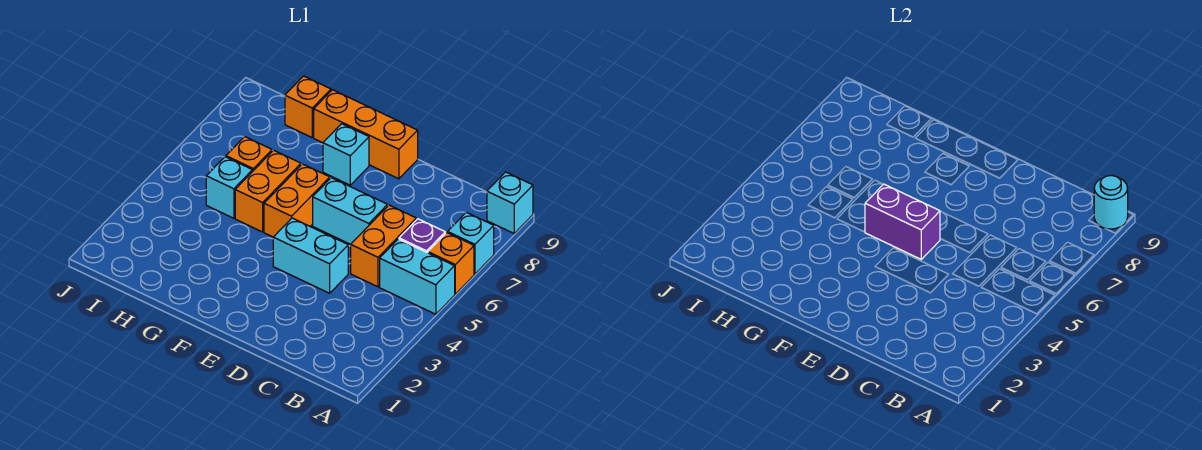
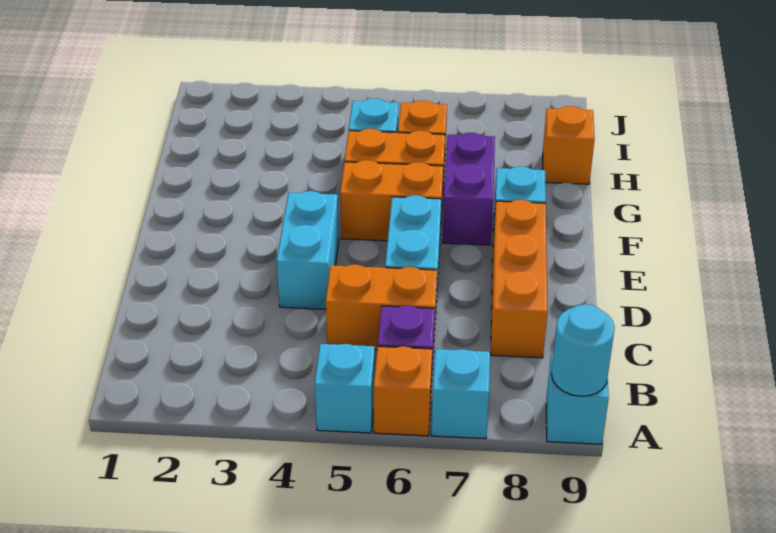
cyan 1x2 brick [380,239,455,314] -> cyan 1x1 brick [315,344,375,433]
purple 1x2 brick [865,184,940,259] -> purple 1x2 brick moved to [442,133,495,245]
orange 1x3 brick [314,90,418,179] -> orange 1x3 brick moved to [491,200,548,358]

